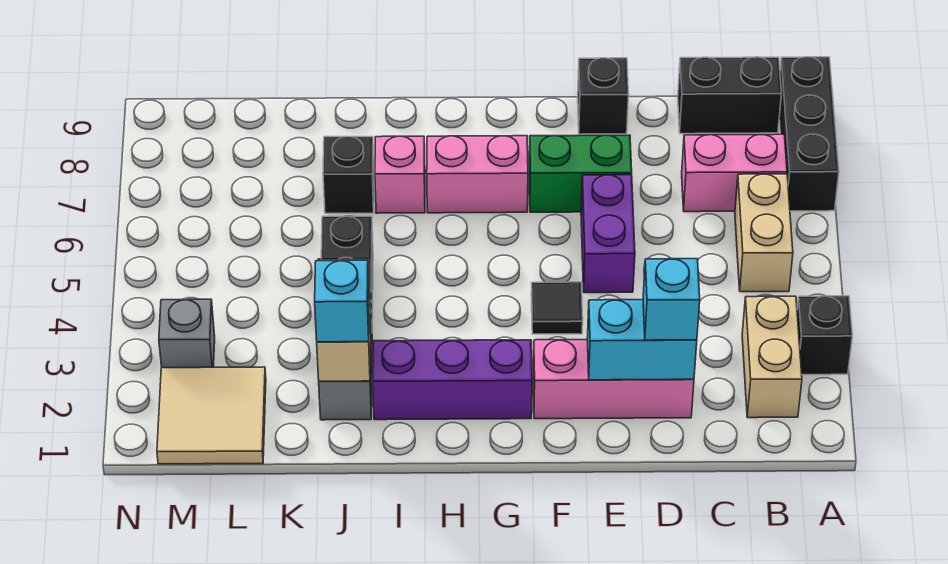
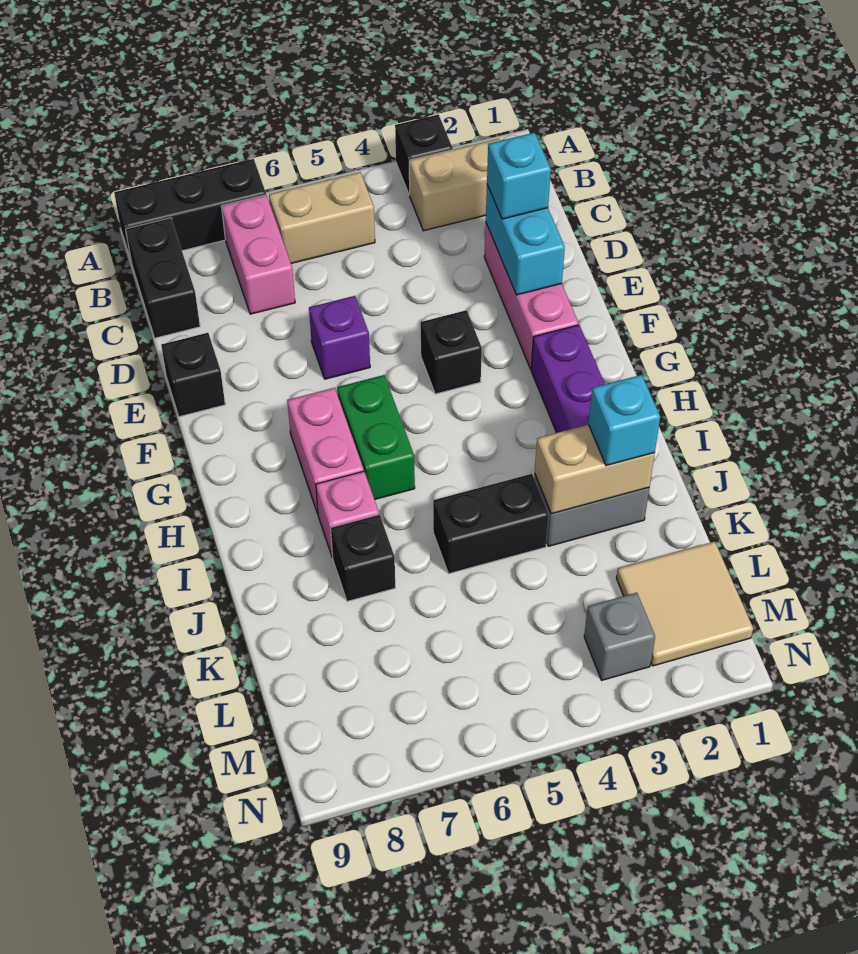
purple 1x2 brick [581,175,635,293] -> purple 1x1 brick [309,296,370,379]
green 1x2 brick [529,135,632,212] -> green 1x2 brick moved to [337,375,415,500]
black 1x1 tile [531,282,583,334] -> black 1x1 brick [421,310,482,394]

